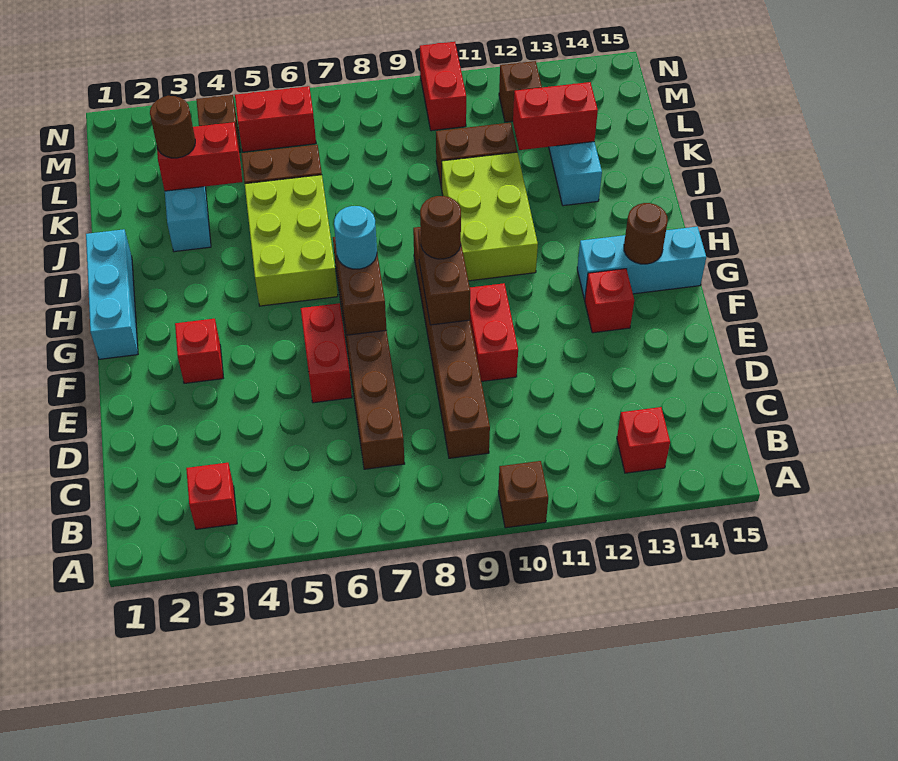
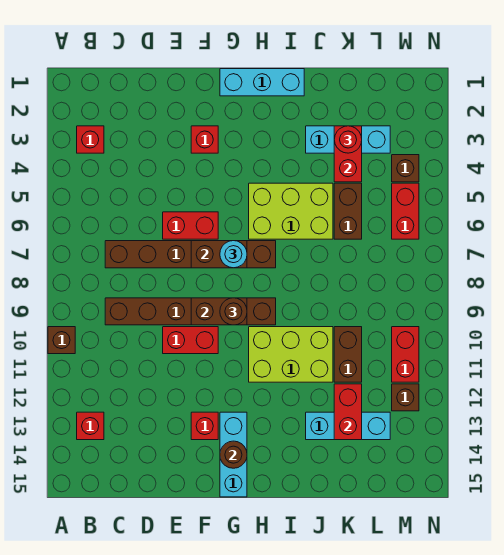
brown 1x1 round brick [150,96,195,158] -> red 1x1 round brick [334,126,362,153]
red 1x2 brick [420,42,466,131] -> red 1x2 brick turned to [392,327,419,382]

